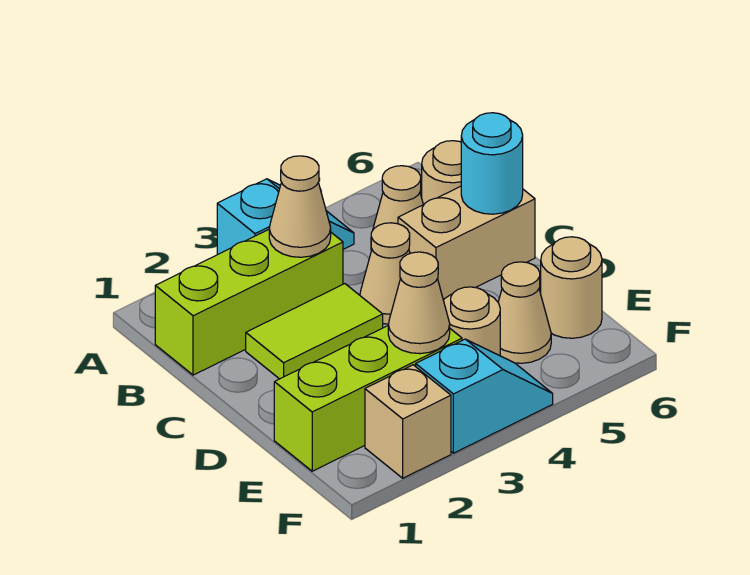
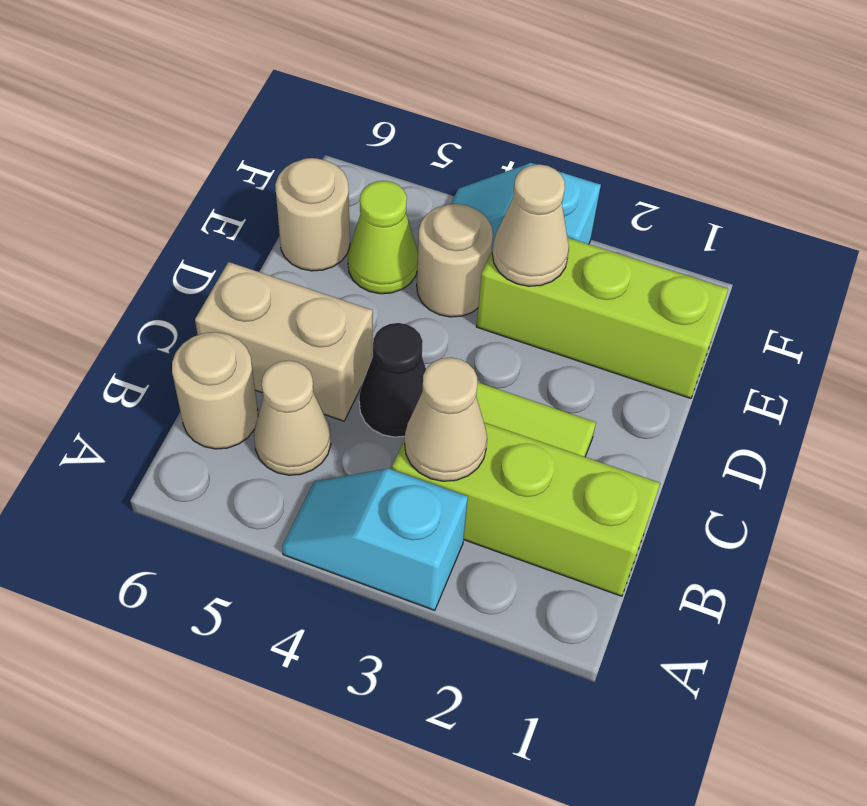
tan 1x1 cone [360,223,410,324] -> black 1x1 cone [359,323,426,437]
cyan 1x1 round brick [461,113,523,214] -> none
tan 1x1 cone [498,262,551,363] -> lime 1x1 cone [348,181,418,294]
tan 1x1 brick [365,365,451,478] -> none

